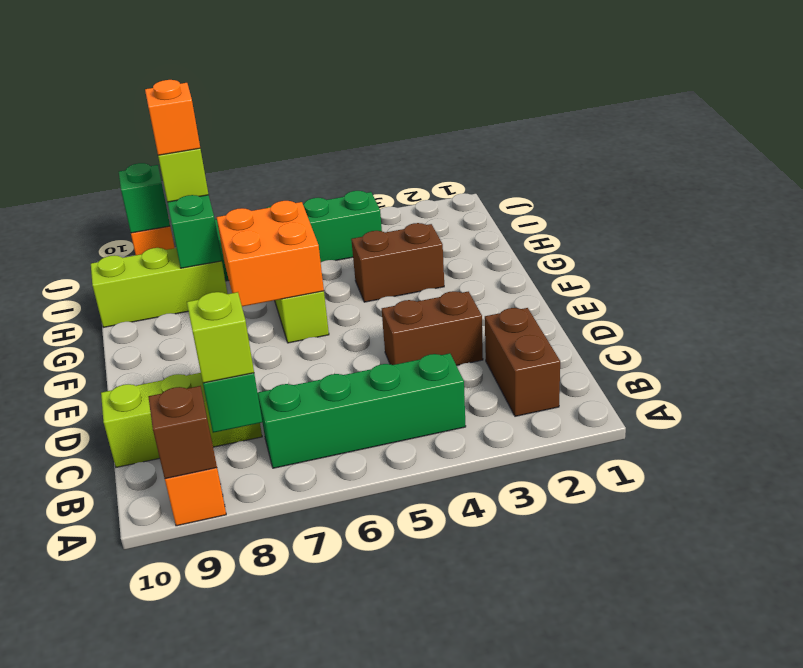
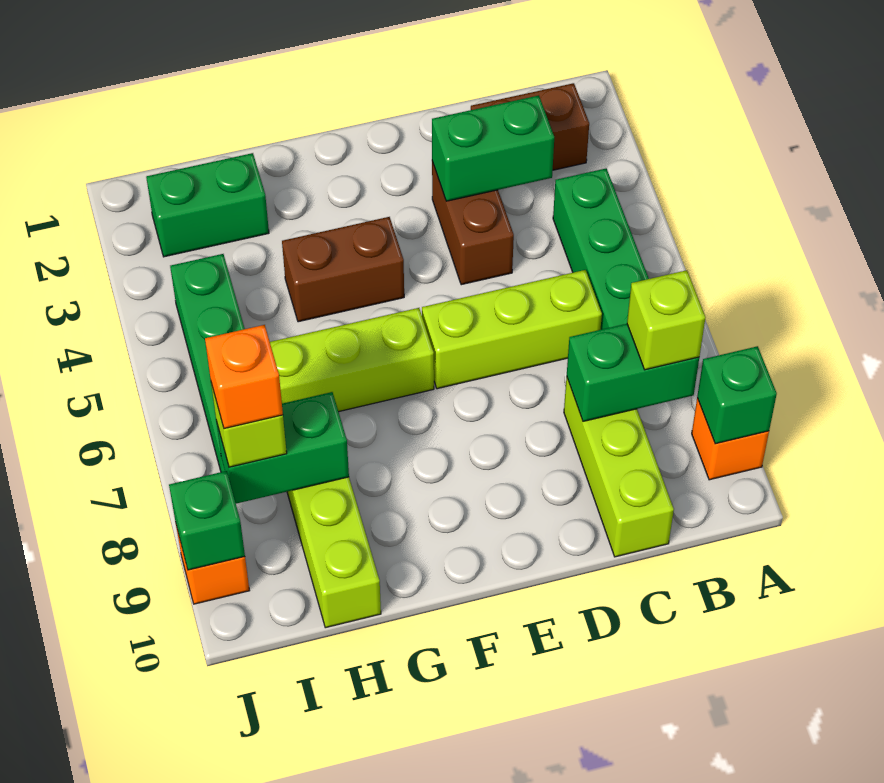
brown 1x1 brick [148,386,217,479] -> green 1x1 brick [697,346,777,444]
none -> green 1x2 brick [432,95,554,201]
none -> lime 1x3 brick [422,270,602,389]
orange 2x2 brick [217,201,324,306] -> none
brown 1x2 brick [351,223,444,302] -> brown 1x2 brick turned to [282,217,404,322]
none -> green 1x2 brick [146,153,269,257]

